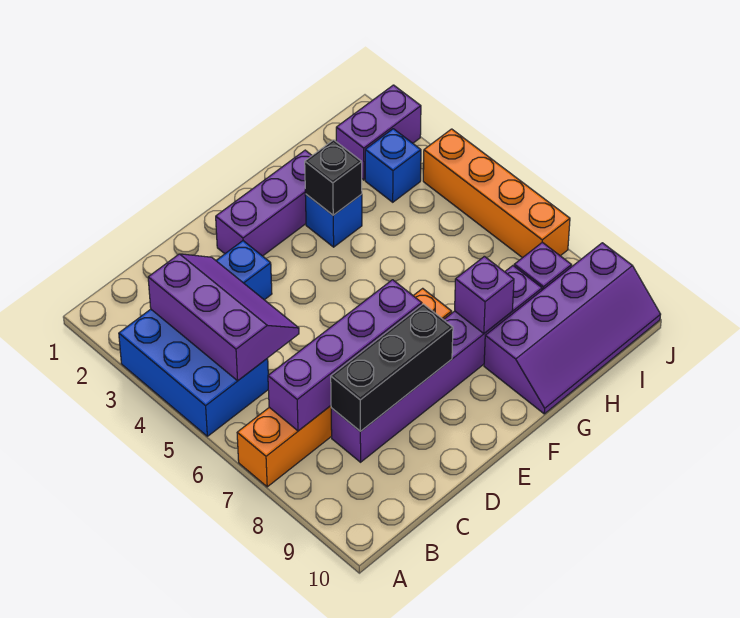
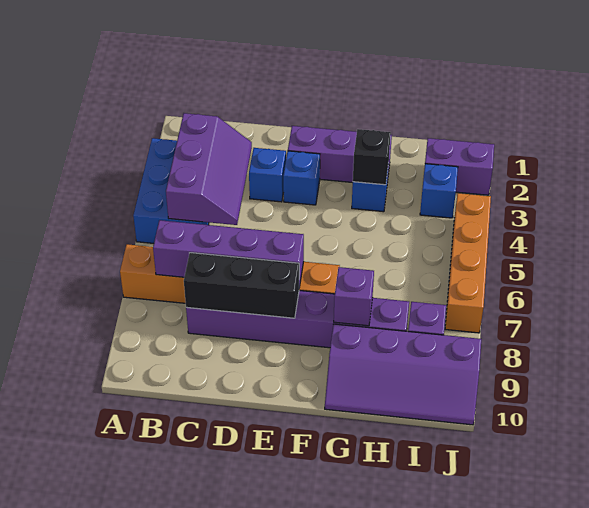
none -> blue 1x1 brick [283,151,320,205]

